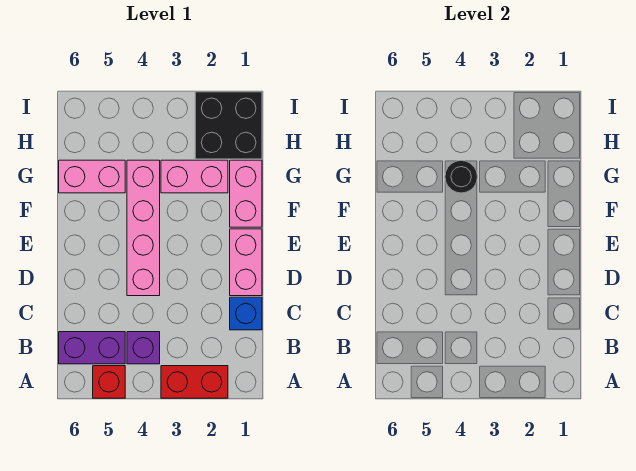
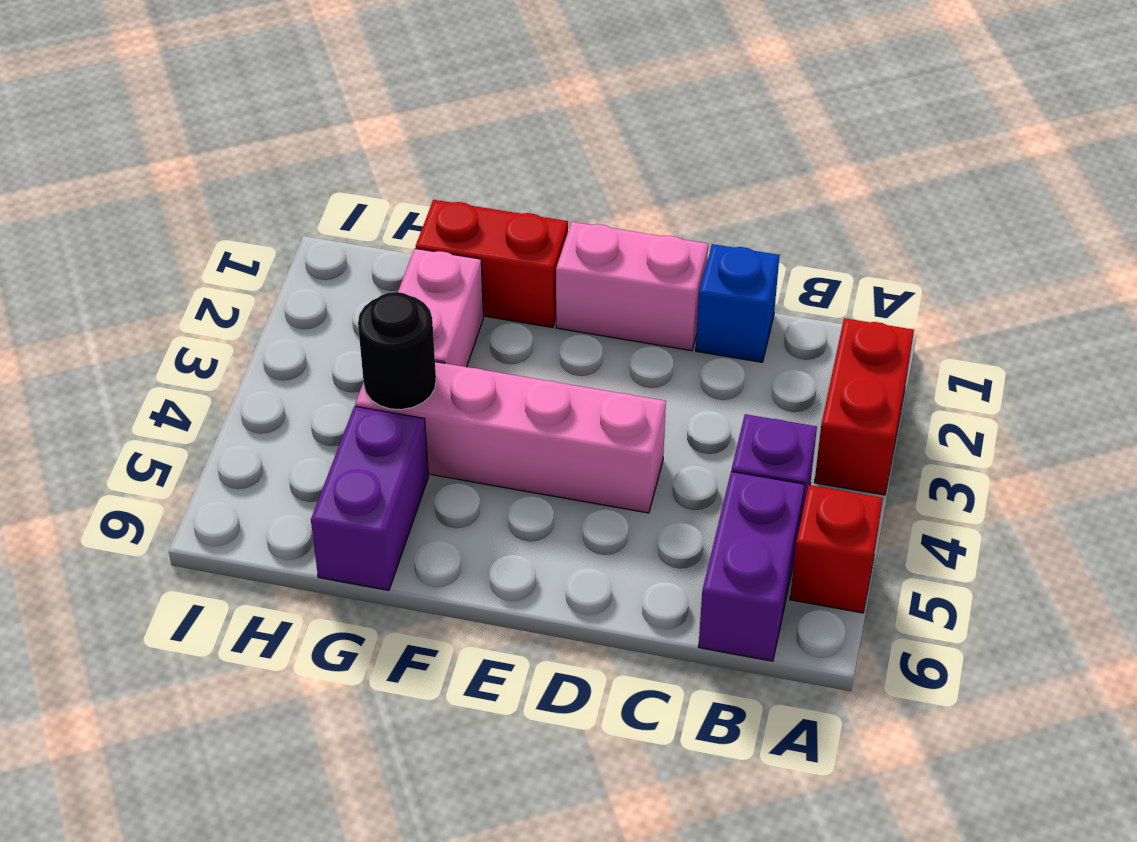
pink 1x2 brick [230,160,262,227] -> red 1x2 brick [416,200,568,328]
pink 1x2 brick [59,160,125,193] -> purple 1x2 brick [311,406,428,590]
black 2x2 brick [195,92,262,159] -> none

